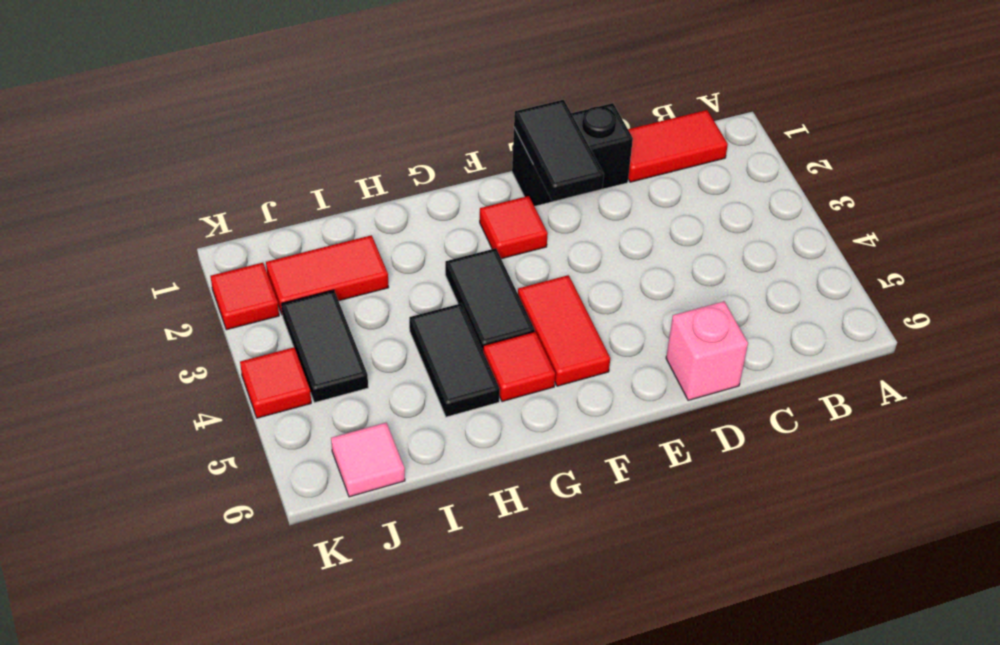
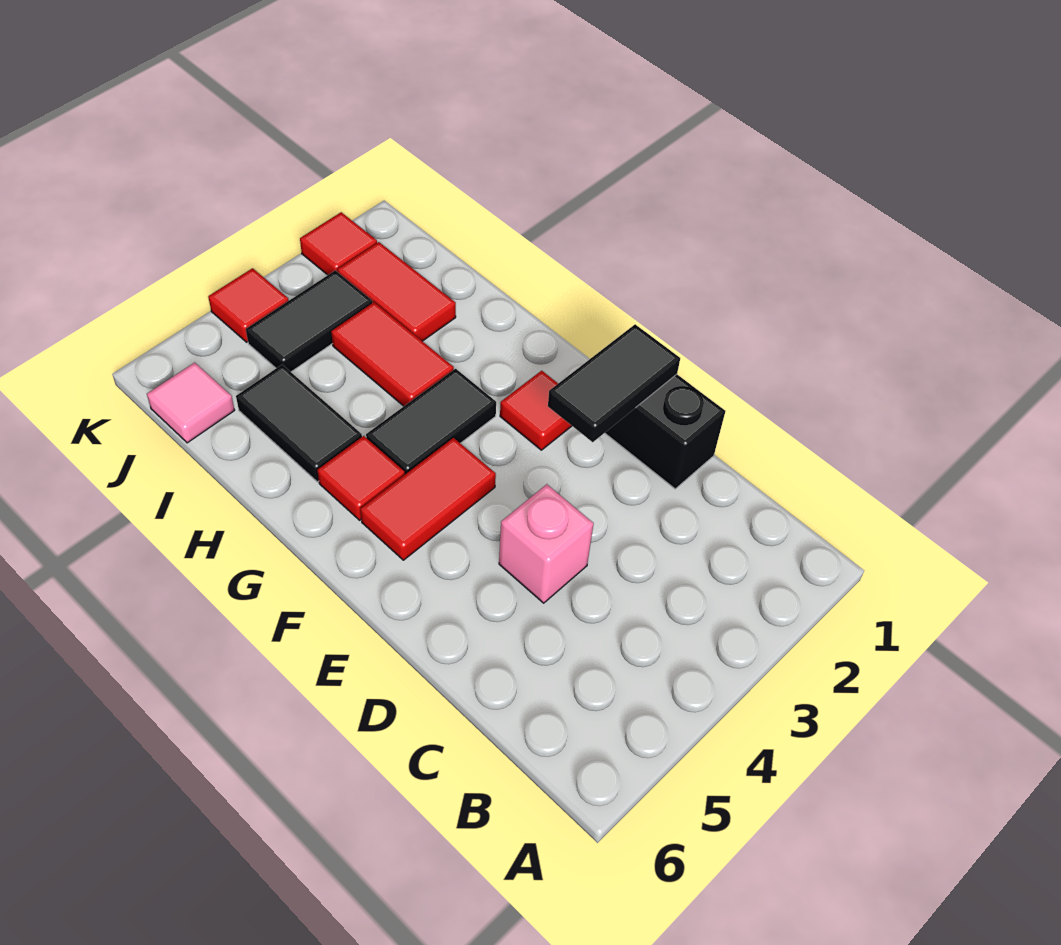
red 1x2 tile [628,110,728,182] -> red 1x2 tile moved to [331,302,454,406]
pink 1x1 brick [666,301,748,400] -> pink 1x1 brick moved to [499,484,594,603]
black 1x2 tile [409,304,500,417] -> black 1x2 tile turned to [236,365,362,482]

